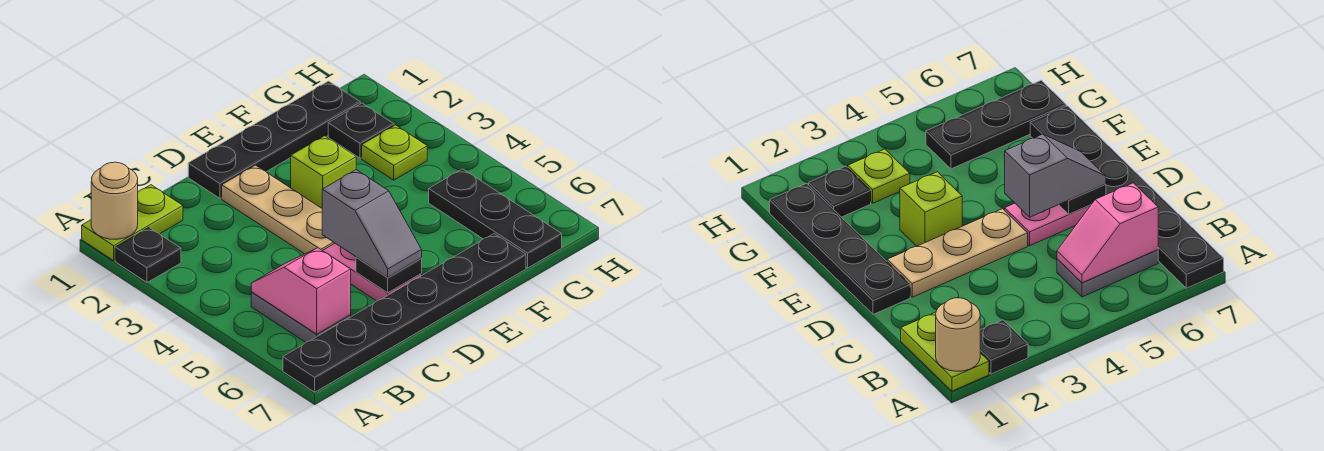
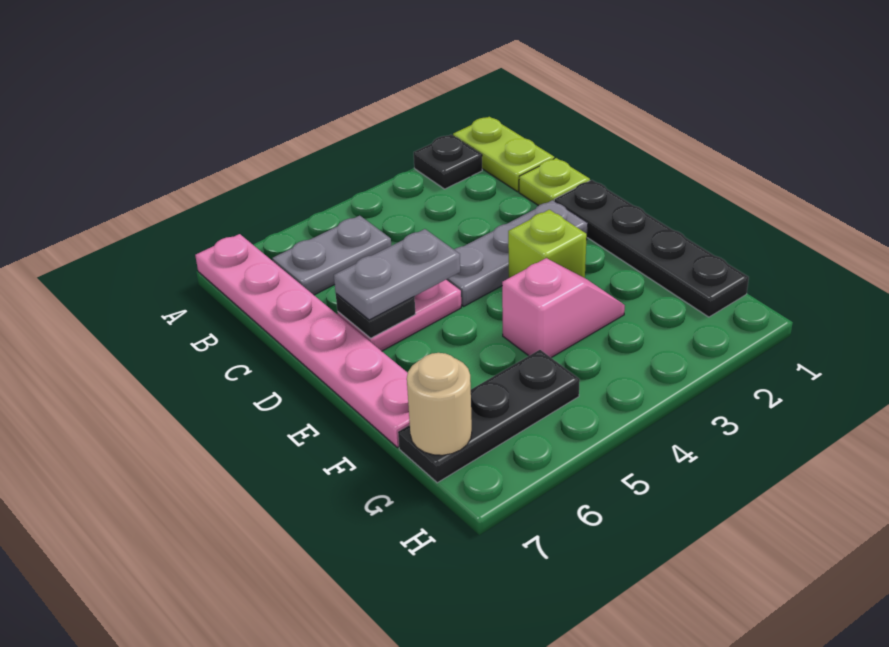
tan 1x1 round brick [91,162,138,239] -> tan 1x1 round brick moved to [407,353,472,455]
black 1x6 plate [283,234,526,392] -> pink 1x6 plate [195,234,410,448]
pink 1x2 slope [251,248,351,334] -> pink 1x2 slope moved to [502,258,625,358]
tan 1x3 plate [222,165,335,254] -> grey 1x3 plate [446,200,588,306]
grey 1x2 slope [322,170,422,277] -> grey 1x2 plate [334,229,460,320]
black 1x1 plate [328,103,394,158] -> none
lime 1x1 plate [362,125,427,180] -> lime 1x1 plate moved to [519,158,590,206]

